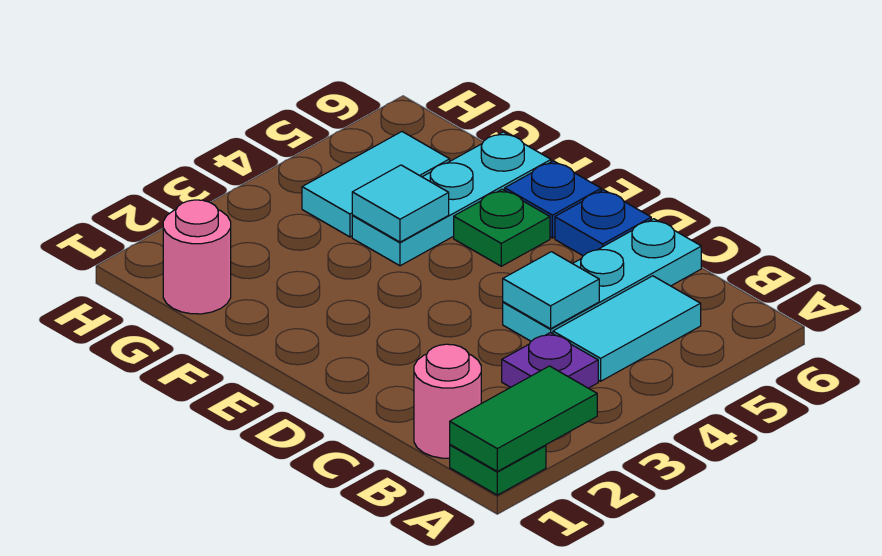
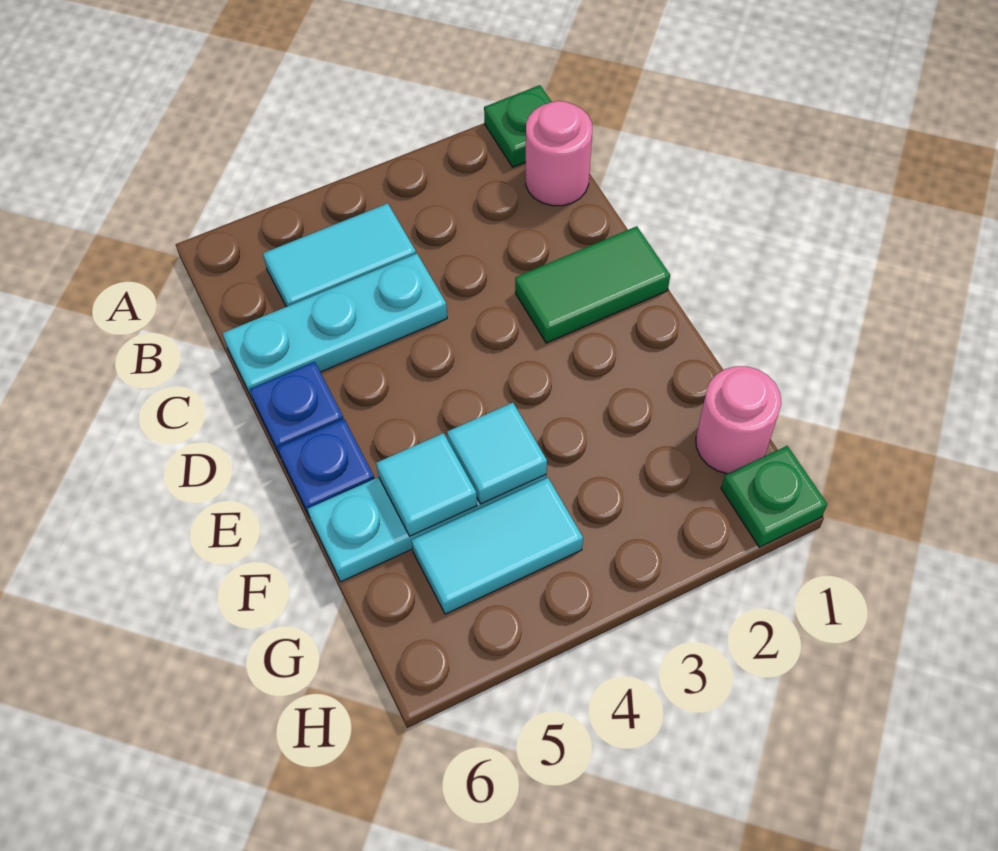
green 1x2 tile [450,366,597,471] -> green 1x2 tile moved to [515,226,670,343]
purple 1x1 plate [502,332,598,388] -> none
cyan 1x1 tile [503,252,599,329] -> cyan 1x1 tile moved to [376,433,477,536]
green 1x1 plate [454,189,550,266] -> green 1x1 plate moved to [721,446,827,547]

